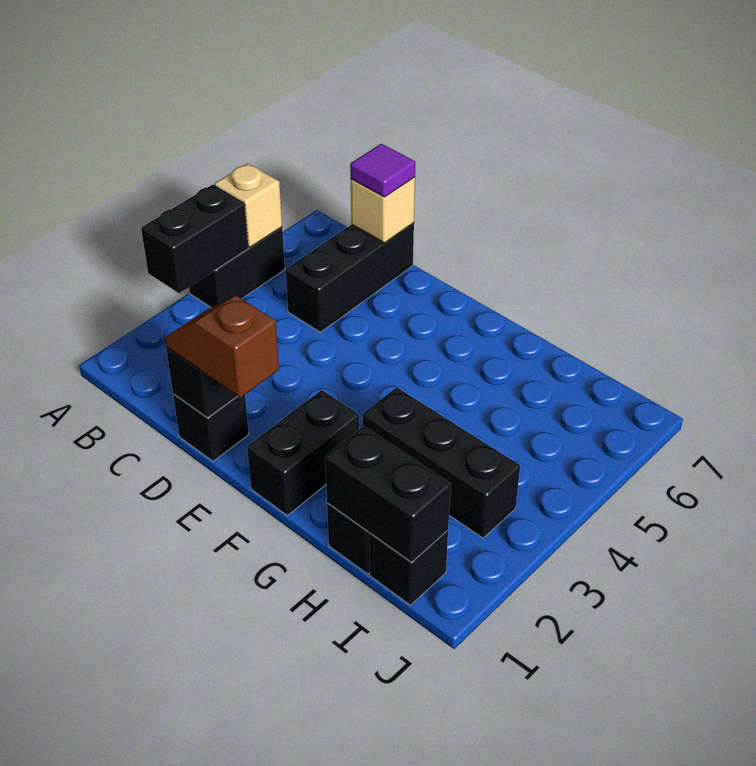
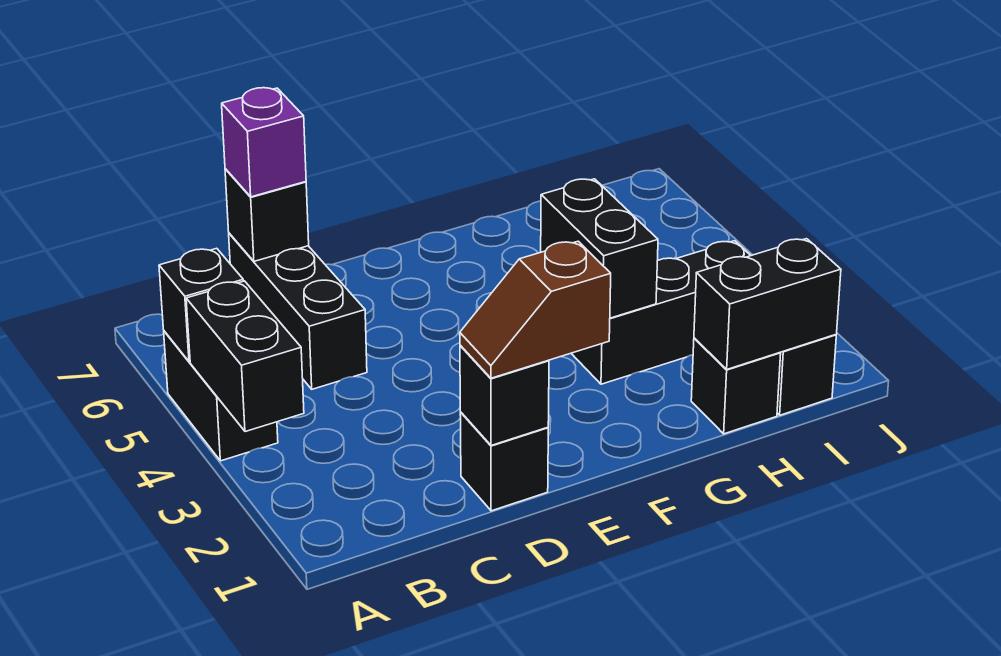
tan 1x1 brick [215,163,282,247] -> black 1x1 brick [159,248,243,362]
tan 1x1 brick [351,177,415,243] -> black 1x1 brick [225,169,309,261]
purple 1x1 tile [350,144,415,197] -> purple 1x1 brick [222,88,306,197]
black 1x2 brick [247,390,359,516] -> black 1x2 brick moved to [541,179,658,318]

